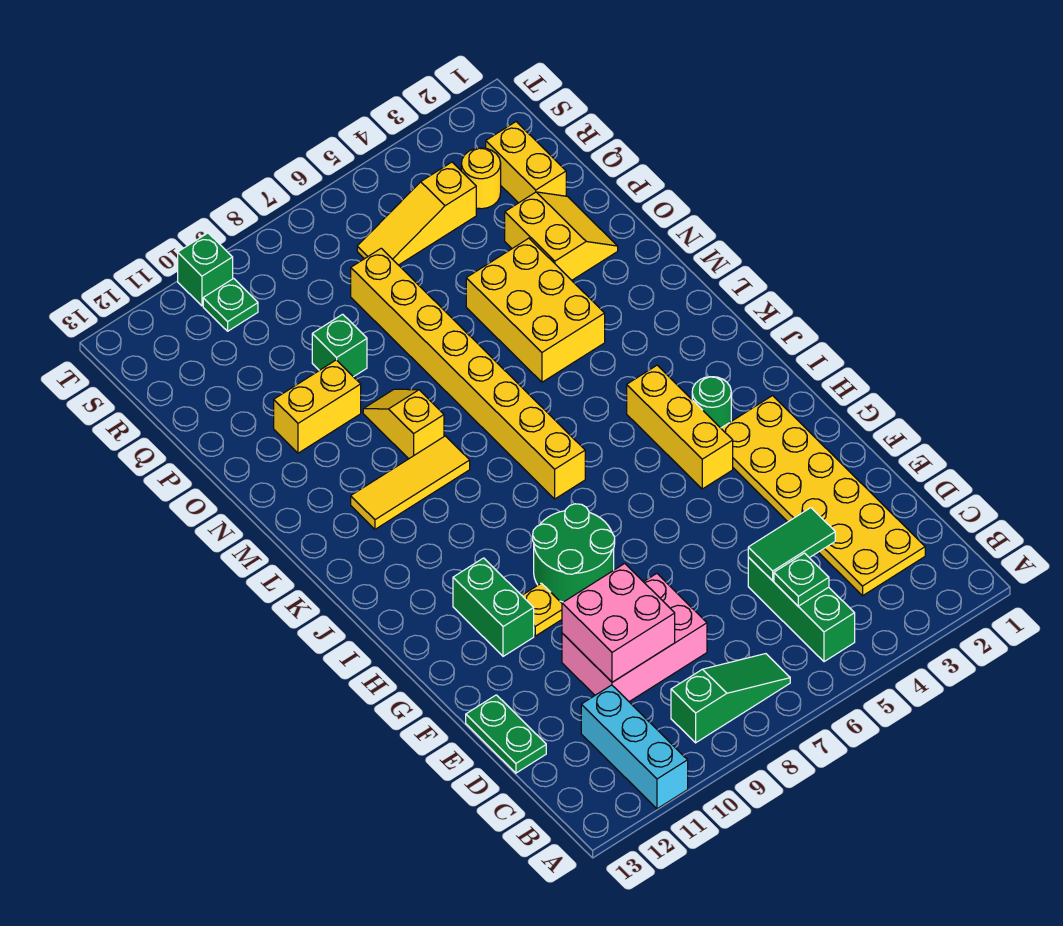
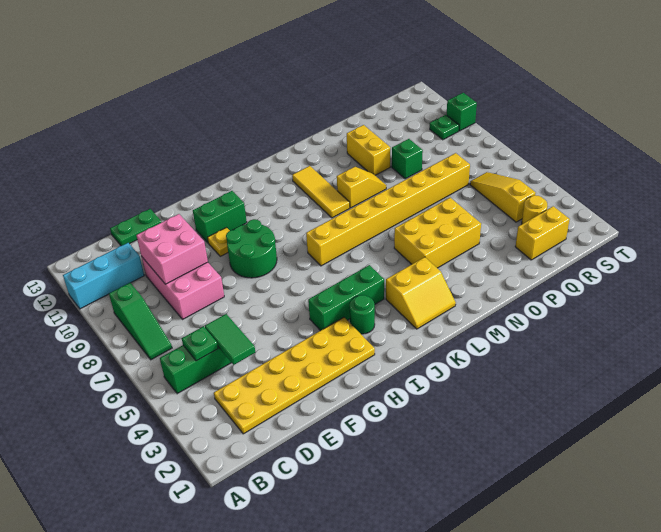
yellow 1x3 brick [627,365,733,489] -> green 1x3 brick [308,265,384,331]
yellow 2x2 slope [505,192,618,280] -> yellow 2x2 slope moved to [386,257,456,329]

